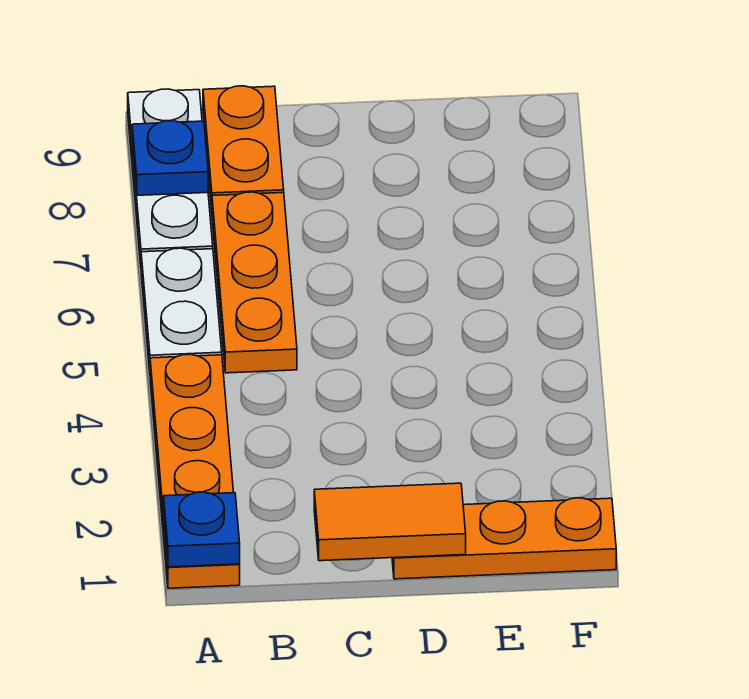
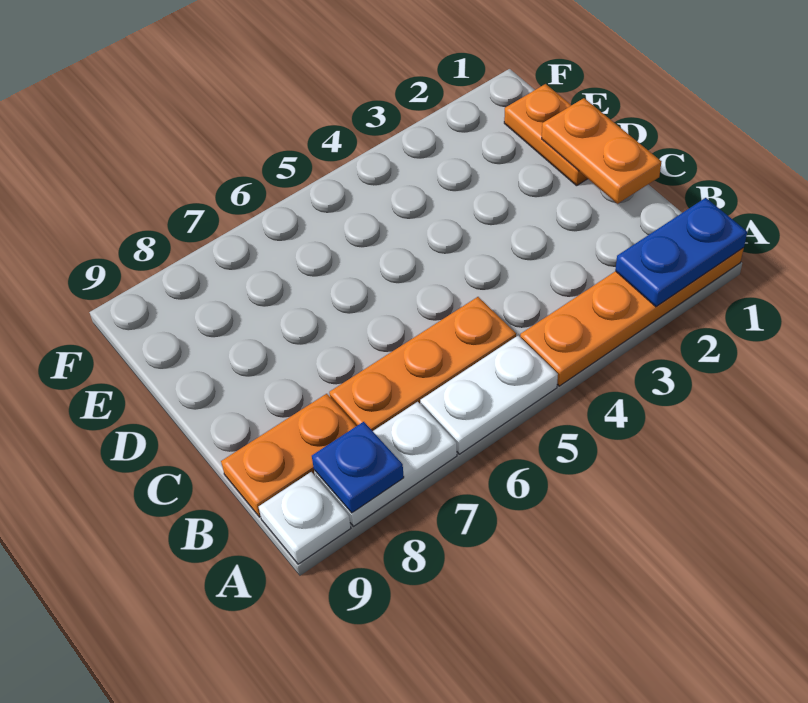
blue 1x1 plate [164,492,240,567] -> blue 1x2 plate [615,198,747,307]
orange 1x2 tile [314,483,466,561] -> orange 1x2 plate [542,98,661,204]
orange 1x3 plate [392,498,616,579] -> orange 1x2 plate [504,84,588,186]

